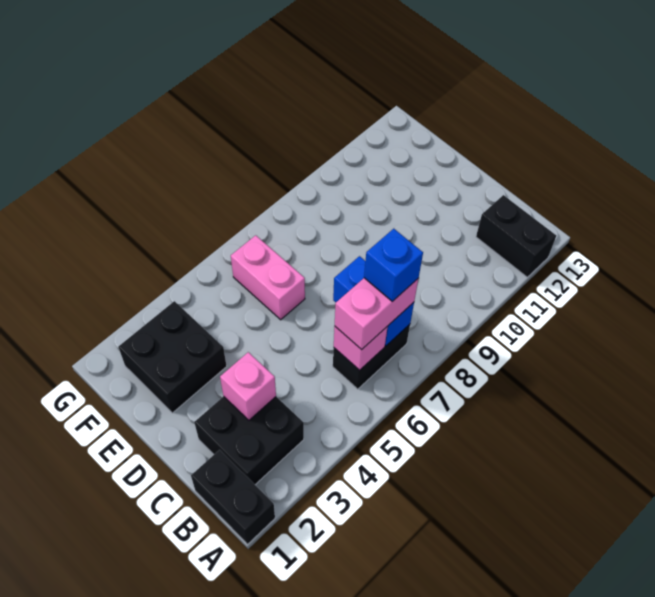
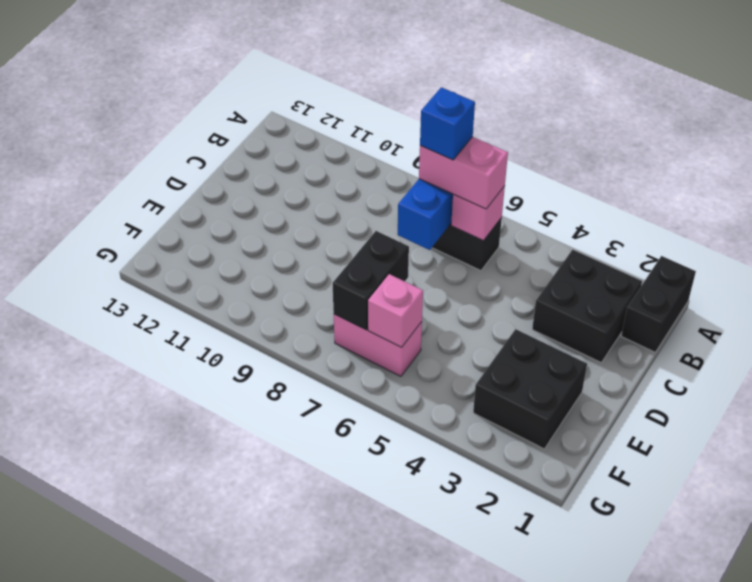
black 1x2 brick [476,195,556,277] -> black 1x2 brick moved to [333,231,409,330]
pink 1x1 brick [220,352,276,420] -> pink 1x1 brick moved to [368,274,423,347]
pink 1x2 brick [231,235,305,320] -> pink 1x2 brick turned to [334,314,422,376]

